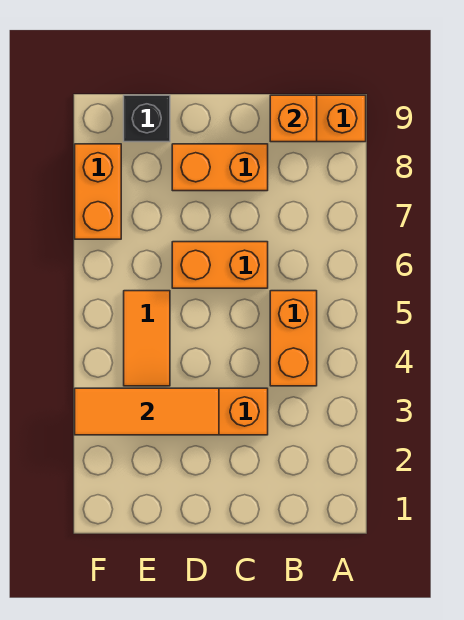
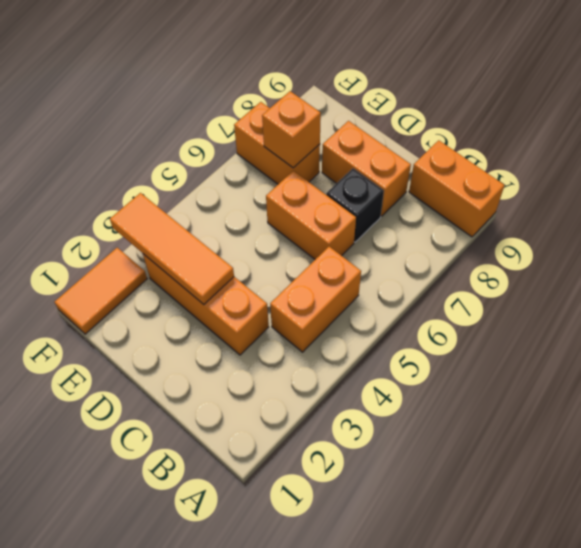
orange 1x1 brick [270,95,317,142] -> orange 1x1 brick moved to [262,91,321,168]
orange 1x2 tile [124,291,170,386] -> orange 1x2 tile moved to [55,248,147,334]
black 1x1 brick [124,95,170,142] -> black 1x1 brick moved to [326,168,384,242]
orange 1x2 brick [75,144,121,239] -> orange 1x2 brick turned to [234,102,320,184]

